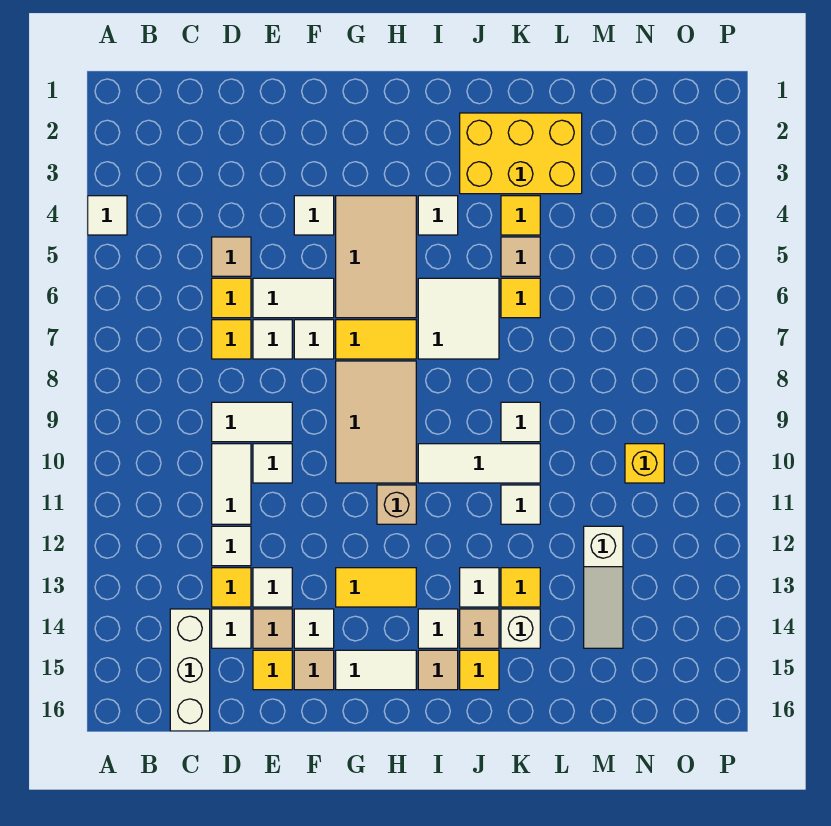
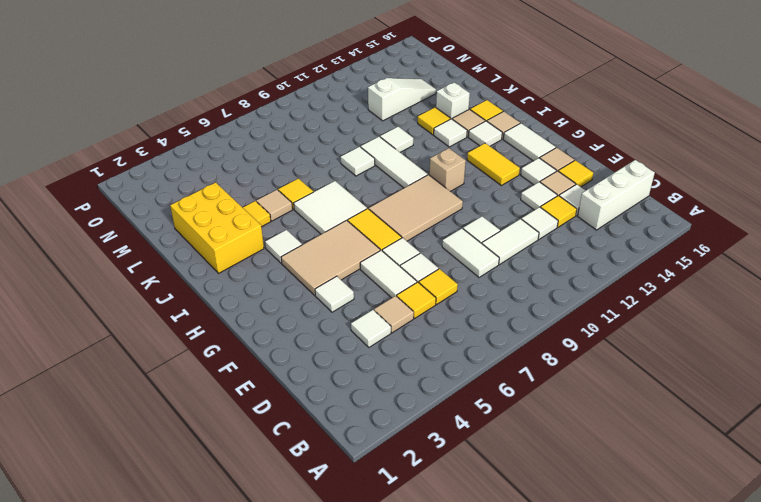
white 1x1 tile [88,196,127,235] -> white 1x1 tile moved to [351,310,391,347]
yellow 1x1 brick [625,444,664,483] -> none

